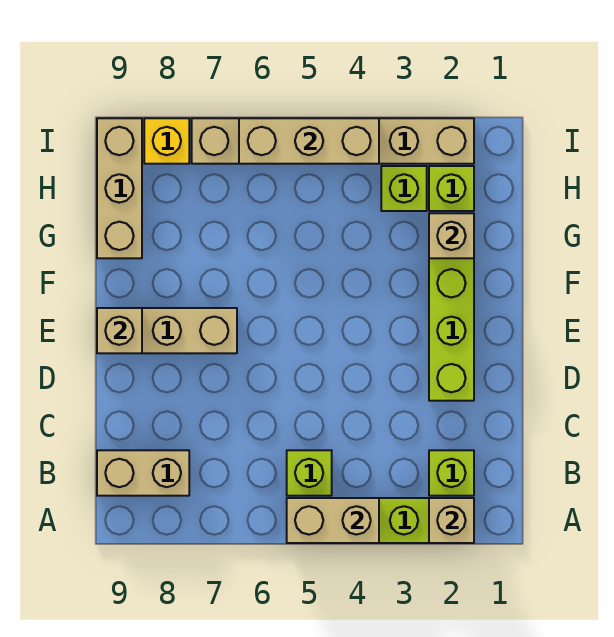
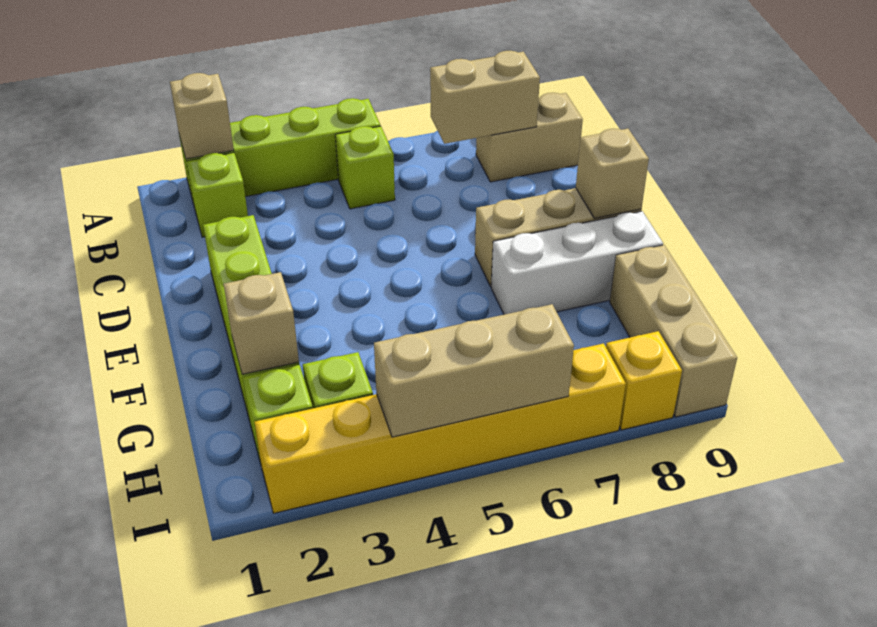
tan 1x2 brick [287,498,379,543] -> tan 1x2 brick moved to [430,51,540,144]
none -> white 1x3 brick [491,211,663,314]
tan 1x6 brick [192,118,474,164] -> yellow 1x6 brick [254,343,626,513]

